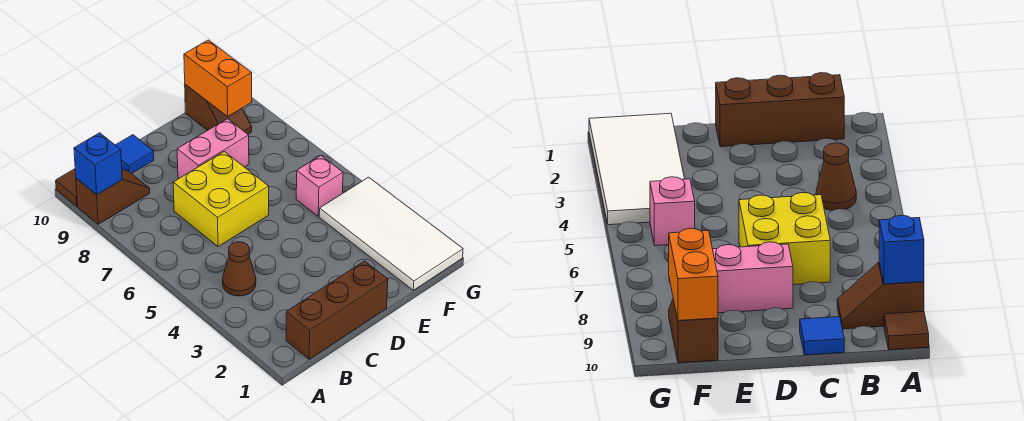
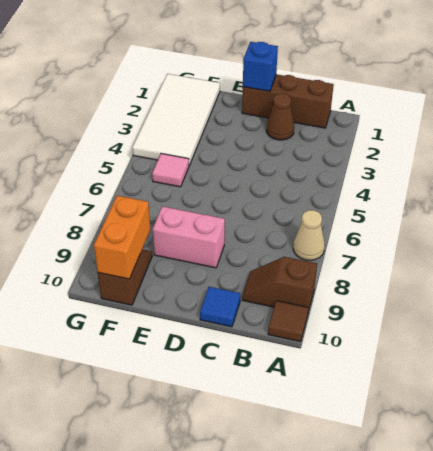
none -> tan 1x1 cone [293,210,325,260]
blue 1x1 brick [74,133,122,195] -> blue 1x1 brick moved to [243,42,278,91]
brown 1x1 cone [223,242,256,296] -> brown 1x1 cone moved to [266,94,294,140]
yellow 2x2 brick [173,152,269,247] -> none
pink 1x1 brick [296,156,343,216] -> pink 1x1 tile [152,154,189,187]

